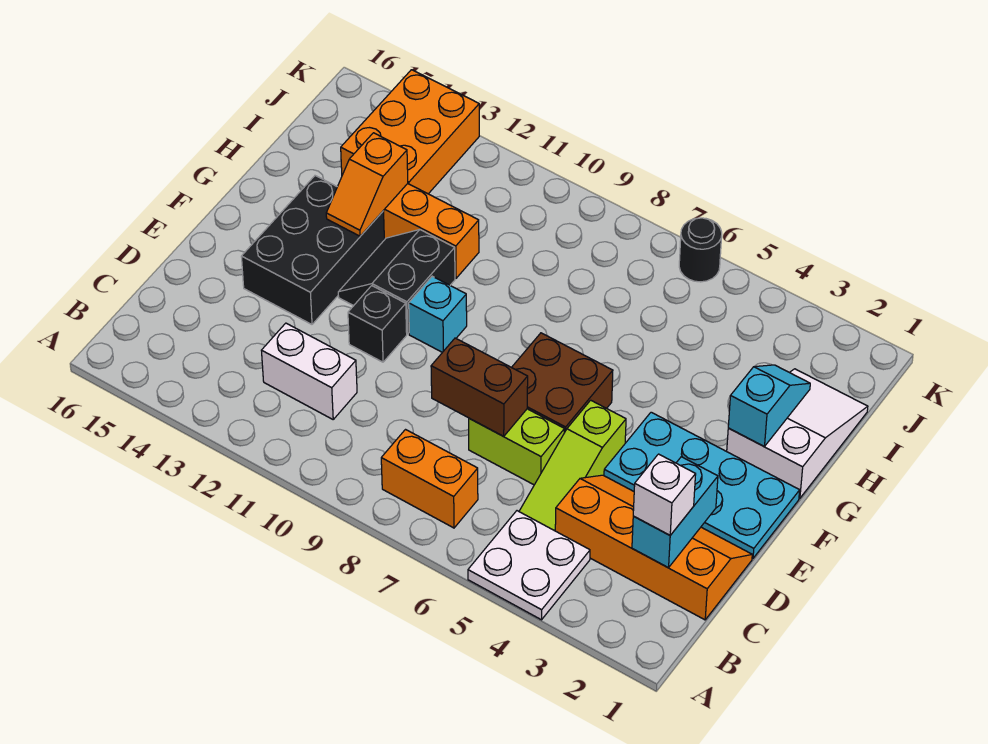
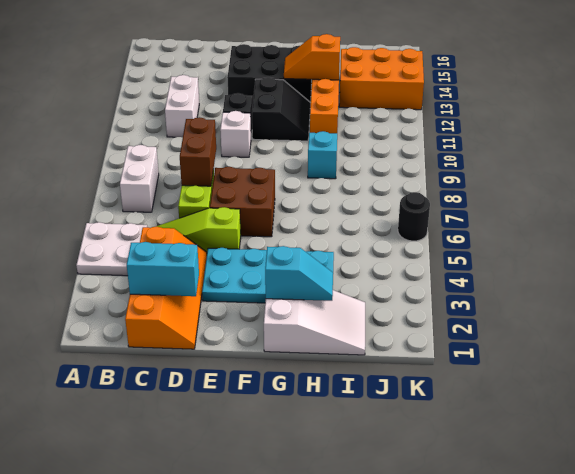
orange 1x2 brick [381,430,478,528] -> white 1x2 brick [120,145,159,212]
white 1x1 brick [633,454,696,535] -> white 1x1 brick moved to [220,111,251,157]
cyan 2x4 plate [604,412,800,558] -> cyan 2x4 plate turned to [202,248,334,303]
cyan 1x1 brick [409,276,467,352] -> cyan 1x1 brick moved to [308,131,337,179]
black 2x2 slope [338,230,455,334] -> black 2x2 slope turned to [252,77,310,141]

